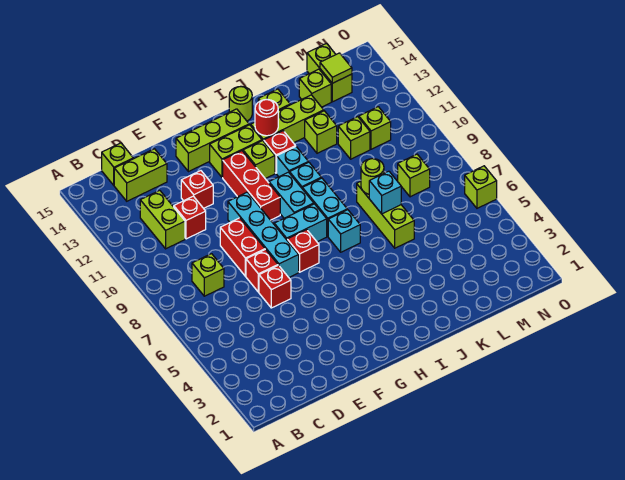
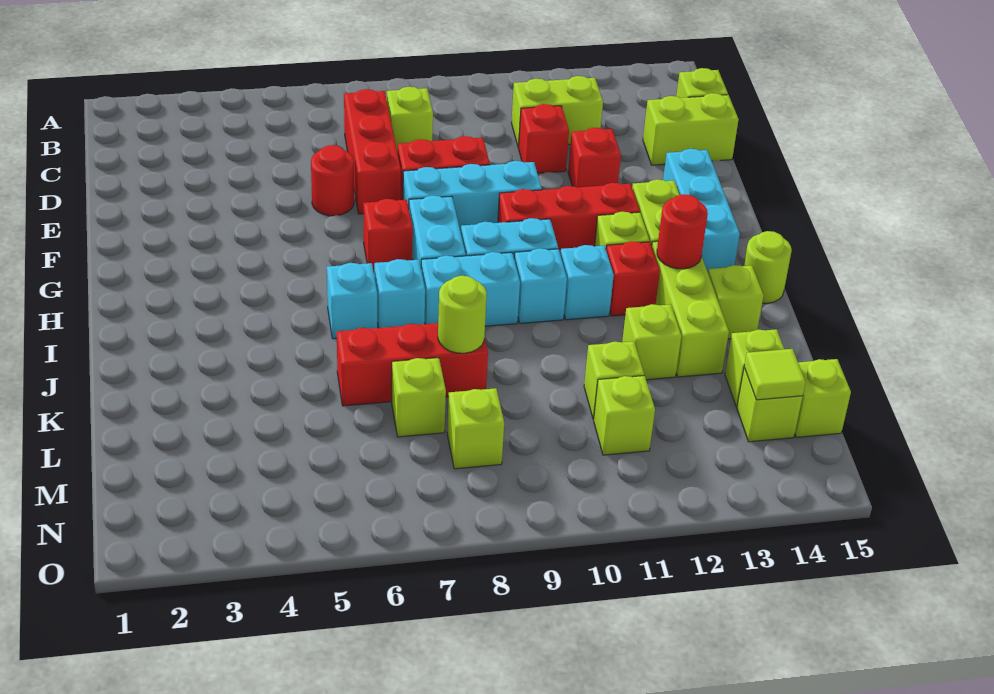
lime 1x2 brick [114,149,167,201] -> lime 1x2 brick turned to [643,93,739,165]
red 1x1 brick [259,265,291,308] -> red 1x1 round brick [311,145,354,216]
red 1x1 brick [246,250,278,292] -> red 1x3 brick [344,89,401,214]
cyan 1x4 brick [228,192,299,277] -> cyan 1x3 brick [403,161,542,232]
lime 1x3 brick [176,109,249,172] -> cyan 1x3 brick [663,149,740,272]
lime 1x3 brick [357,181,414,248] -> red 1x3 brick [337,323,488,406]
cyan 1x1 brick [369,171,401,214] -> cyan 1x1 brick moved to [327,263,377,339]
lime 1x1 brick [465,166,497,208] -> lime 1x1 brick moved to [392,358,446,437]

